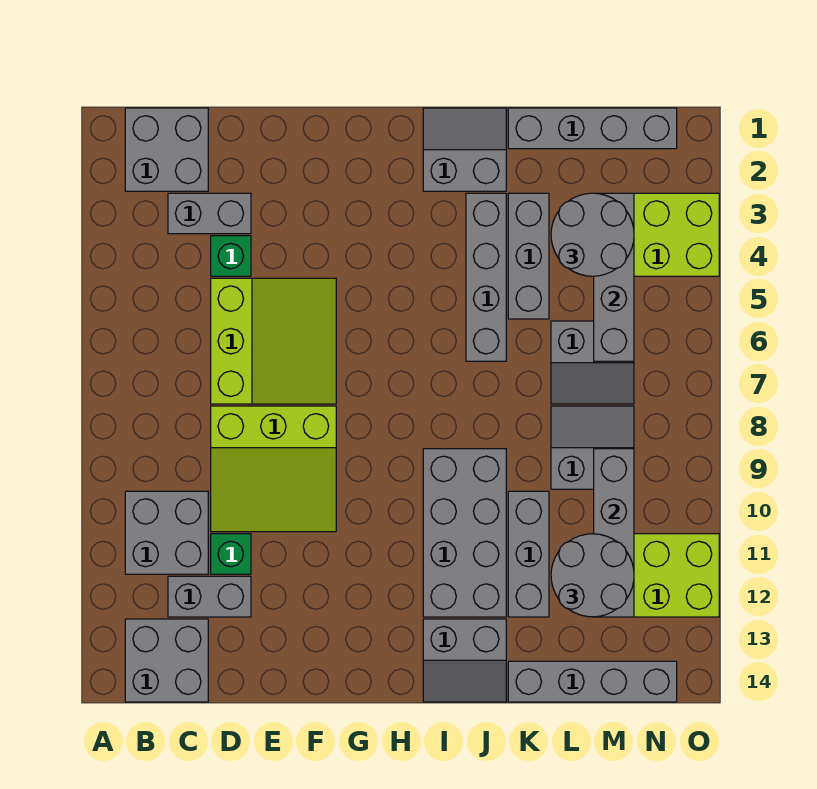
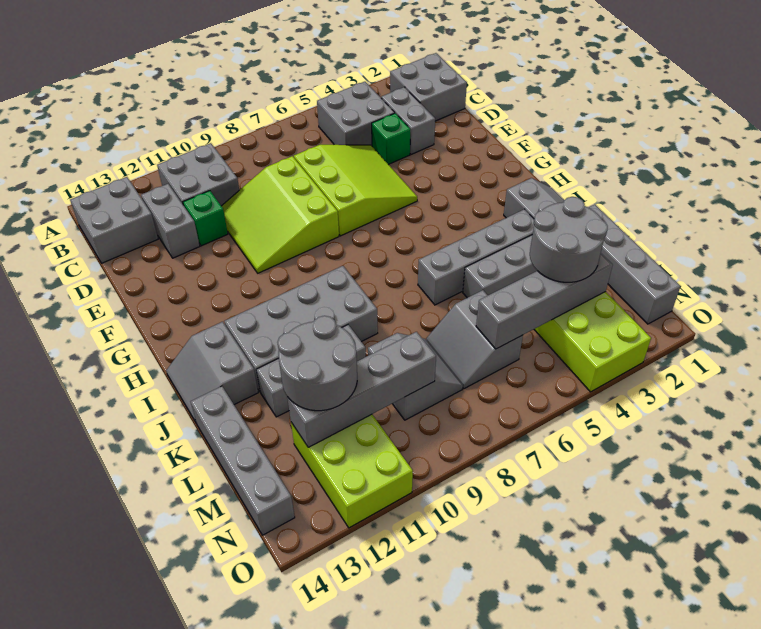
none -> grey 2x2 brick [317,82,395,146]
lime 3x3 slope [211,278,336,404] -> lime 3x3 slope turned to [294,145,417,236]

